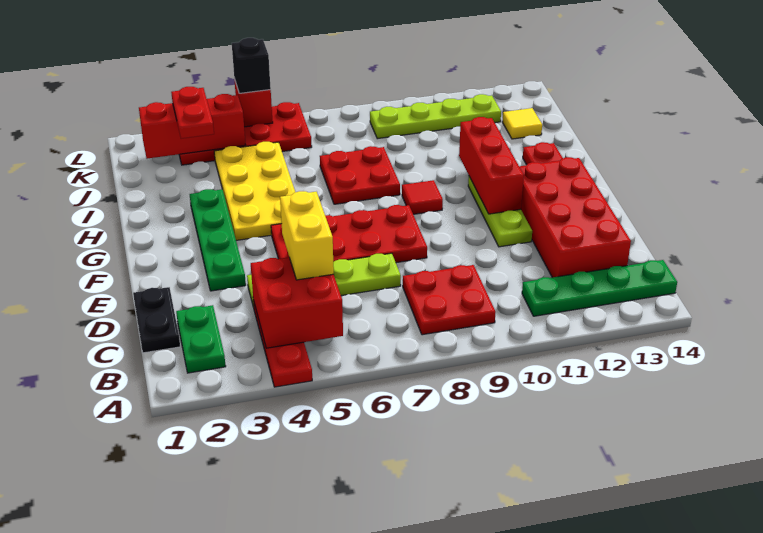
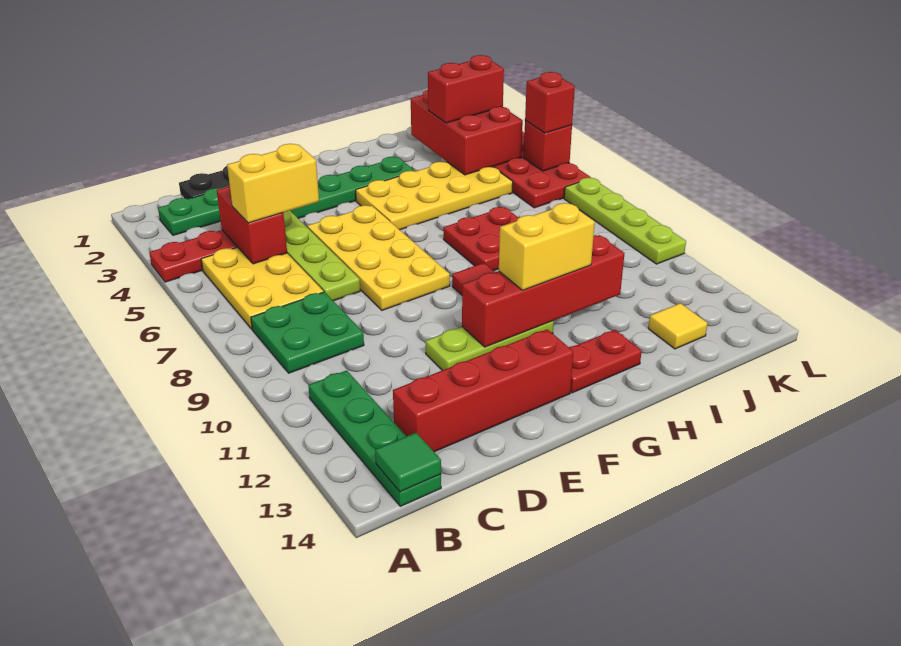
red 2x2 brick [251,257,343,348] -> red 1x2 brick [217,185,287,264]
none -> yellow 2x3 plate [201,247,324,329]
red 2x2 plate [403,265,496,335] -> green 2x2 plate [251,292,364,373]
none -> green 1x1 tile [375,433,441,492]
red 2x4 brick [519,157,631,277] -> red 1x4 brick [393,329,573,452]
red 2x4 plate [271,205,427,263] -> yellow 2x4 plate [307,205,450,310]
red 1x3 brick [459,117,524,214] -> red 1x4 brick [462,235,625,347]
none -> yellow 1x2 brick [499,203,595,290]
red 1x2 plate [171,87,214,139] -> red 1x2 brick [428,55,504,123]
red 1x3 brick [139,94,245,159] -> red 2x3 brick [411,90,523,175]
lime 1x4 plate [370,94,501,139] -> lime 1x4 plate moved to [564,178,686,264]
black 1x1 brick [232,38,271,93] -> red 1x1 brick [525,72,575,133]

